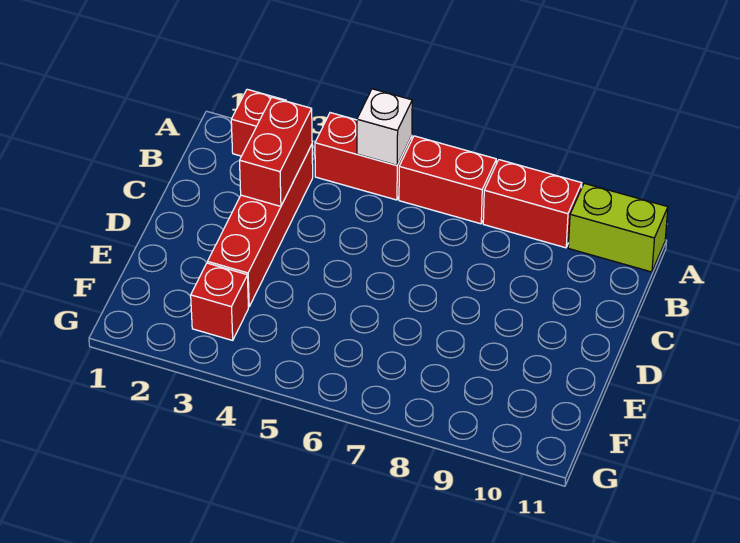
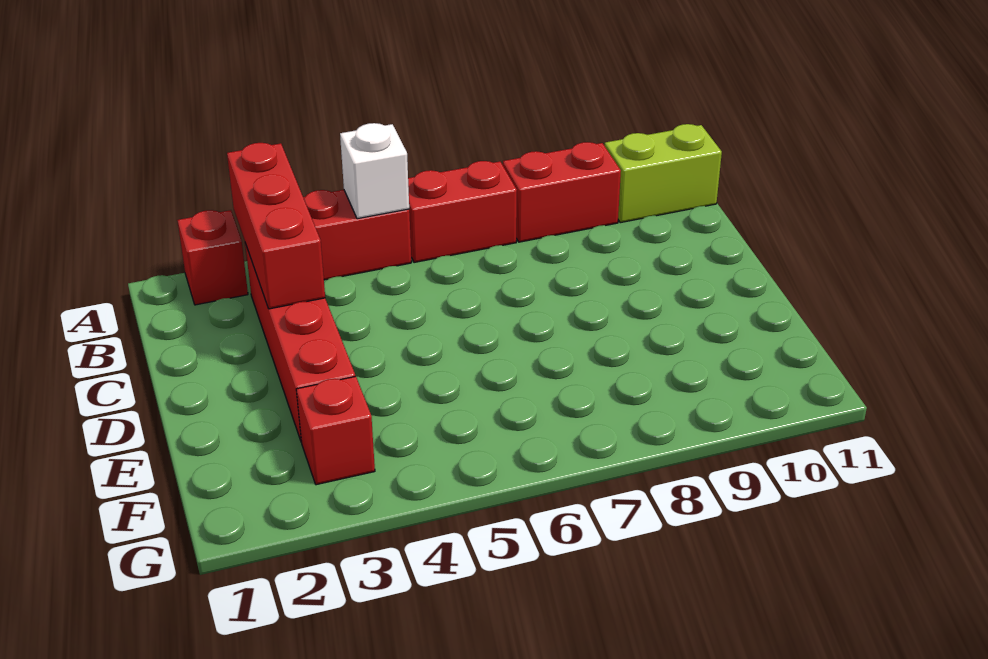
red 1x2 brick [240,97,312,206] -> red 1x3 brick [227,143,325,309]

